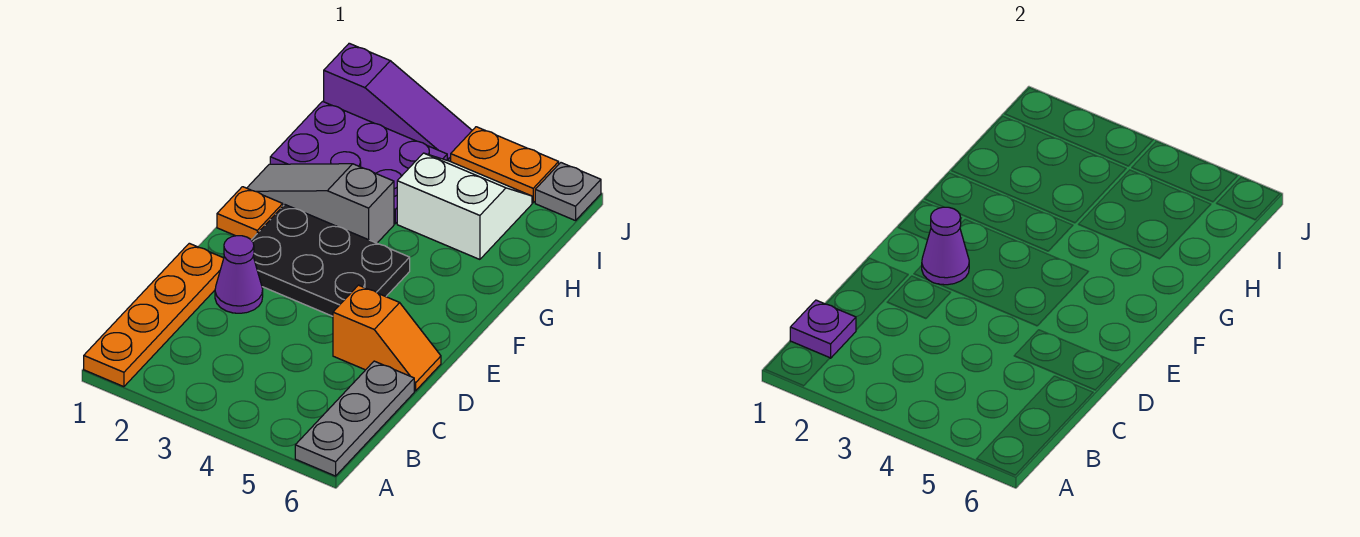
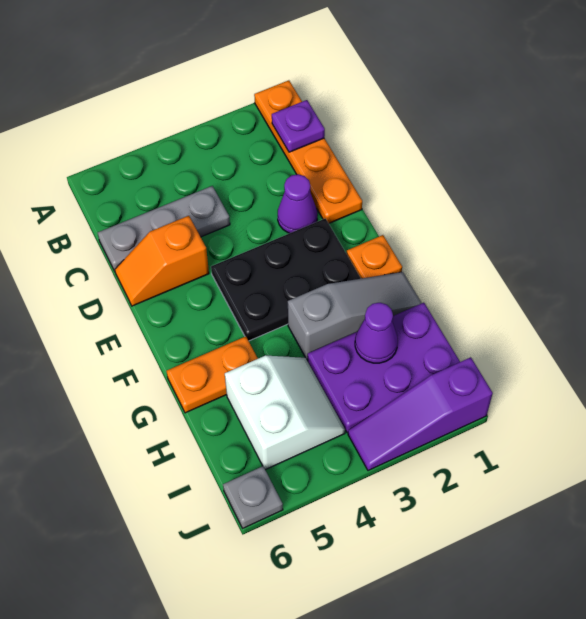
grey 1x3 plate [295,361,414,476] -> grey 1x3 plate turned to [98,186,230,271]
purple 1x1 cone [922,207,969,285] -> purple 1x1 cone moved to [355,303,398,363]
white 2x2 slope [397,153,532,259] -> white 2x2 slope turned to [225,356,345,470]
orange 1x2 plate [451,127,559,203] -> orange 1x2 plate moved to [167,336,258,413]

